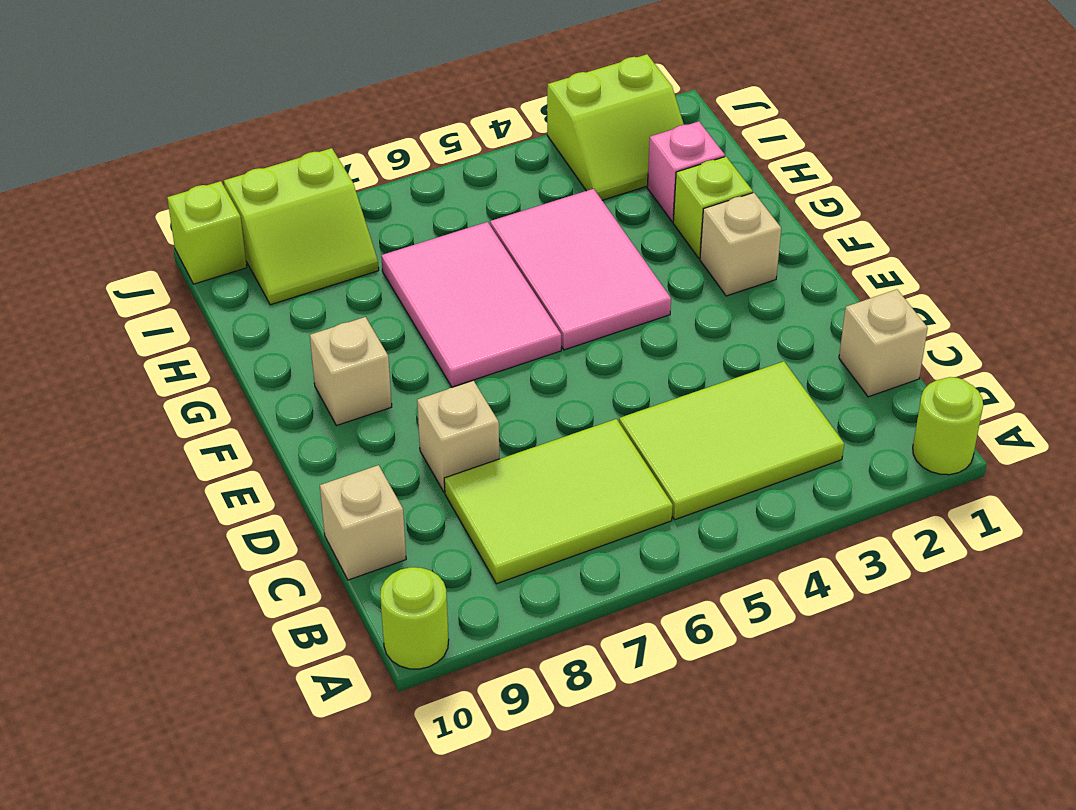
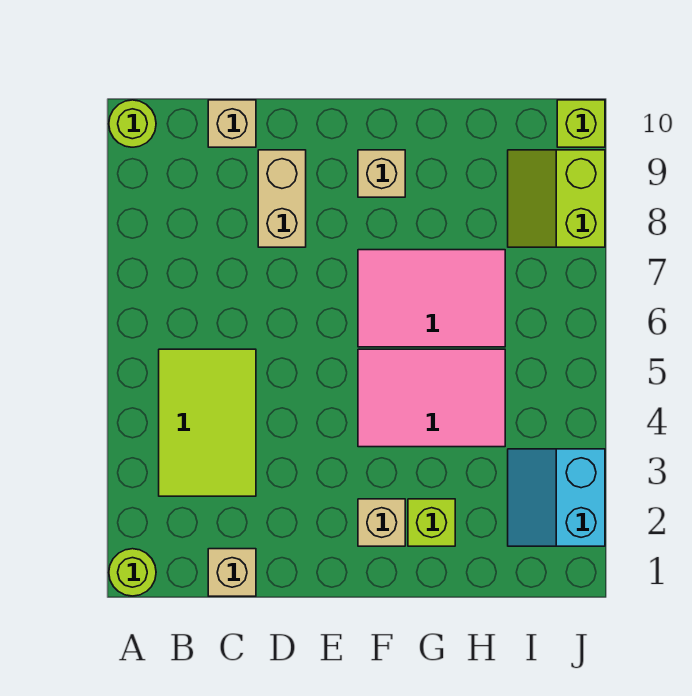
lime 2x3 tile [444,419,673,584] -> none
tan 1x1 brick [417,381,499,492] -> tan 1x2 brick [258,150,306,247]
pink 1x1 brick [647,121,725,222] -> none
lime 2x2 slope [547,54,684,200] -> cyan 2x2 slope [508,449,605,546]

